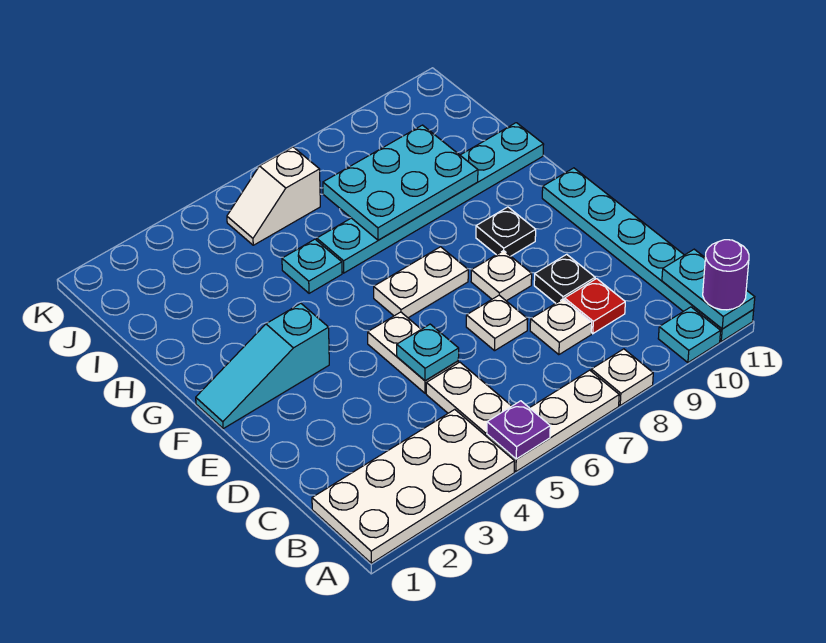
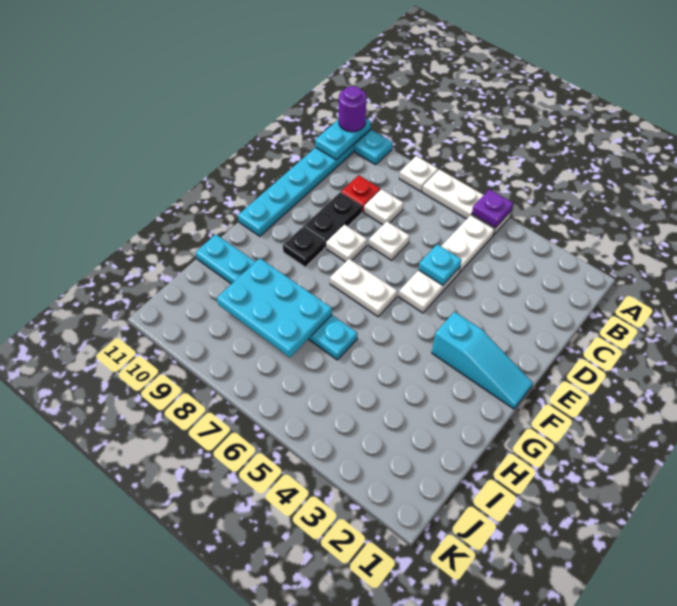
white 2x4 plate [312,409,515,563] -> none
black 1x1 plate [534,254,595,303] -> black 1x2 plate [303,192,362,248]
cyan 1x1 plate [282,239,342,293] -> none
white 1x2 slope [227,147,320,245] -> none

